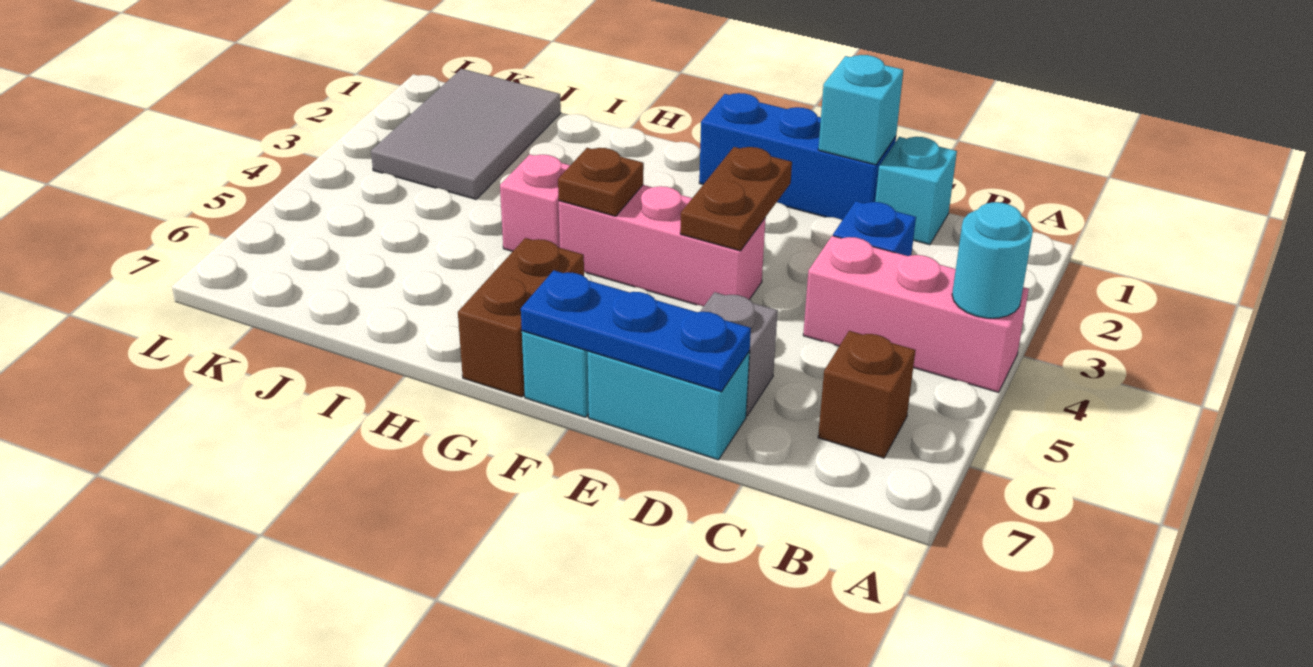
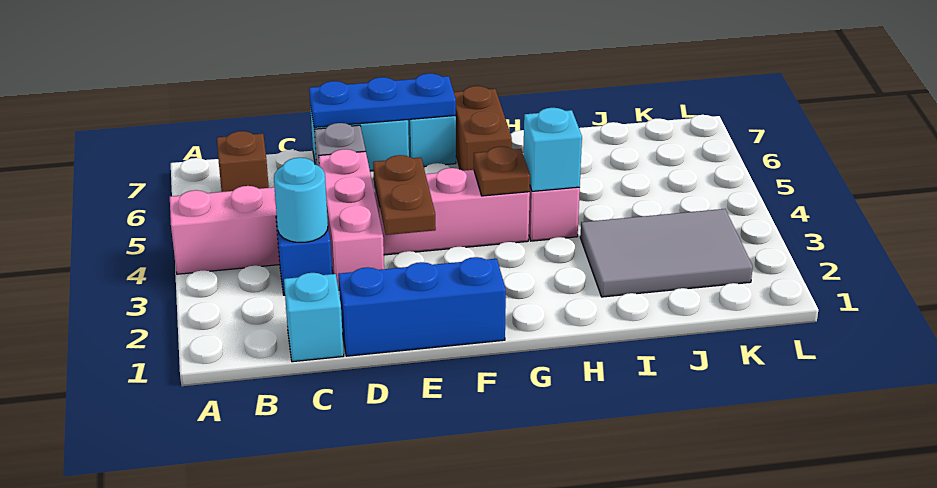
cyan 1x1 round brick [952,202,1033,318] -> cyan 1x1 round brick moved to [274,158,328,242]
cyan 1x1 brick [818,55,903,165] -> cyan 1x1 brick moved to [523,108,582,191]
none -> pink 1x3 brick [319,149,384,290]
grey 2x3 tile [371,69,561,199] -> grey 2x3 tile turned to [580,209,753,297]

